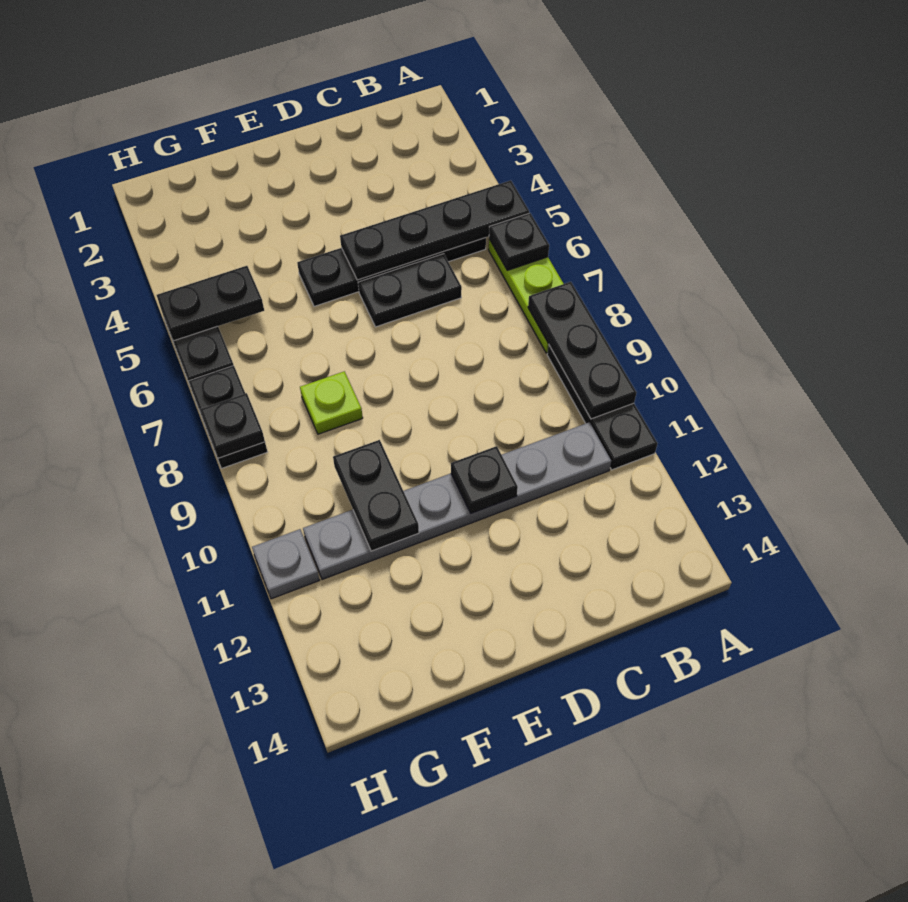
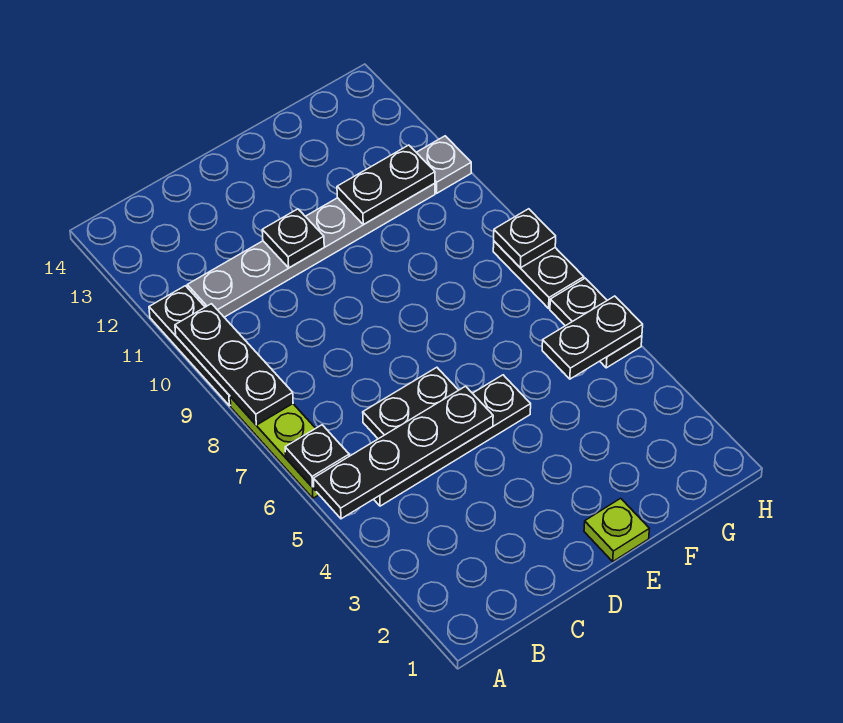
lime 1x1 plate [300,371,363,434] -> lime 1x1 plate moved to [584,498,649,561]
black 1x2 plate [333,440,419,551] -> black 1x2 plate turned to [337,145,435,225]

